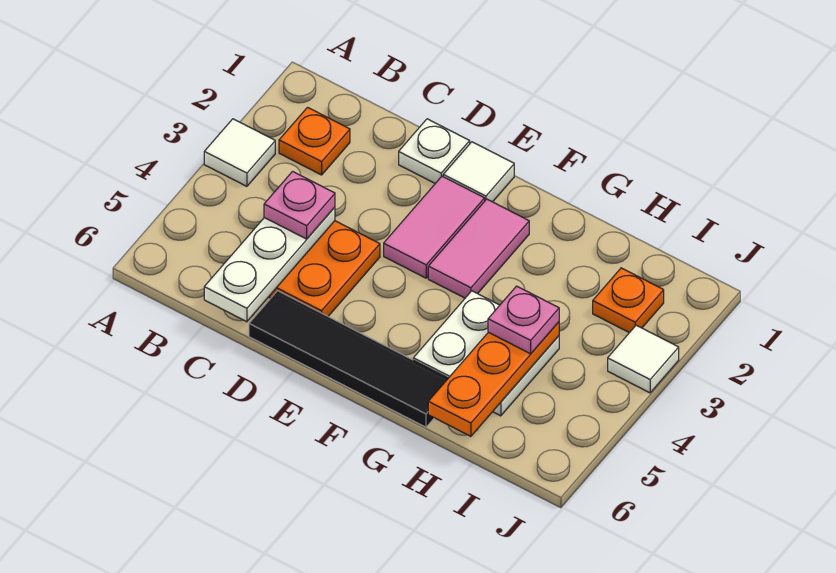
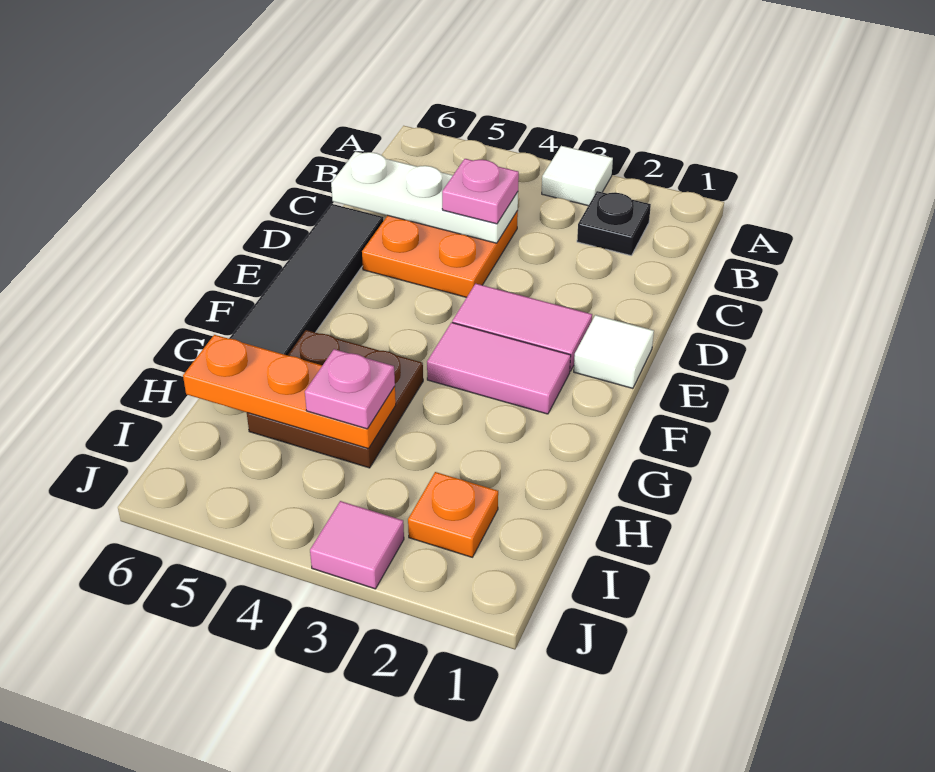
orange 1x1 plate [279,107,350,175] -> black 1x1 plate [577,191,651,256]
white 1x1 plate [399,119,470,183] -> none
white 2x2 plate [413,291,559,416] -> brown 2x2 plate [247,330,423,468]
white 1x1 tile [608,325,679,393] -> pink 1x1 tile [310,501,404,589]

